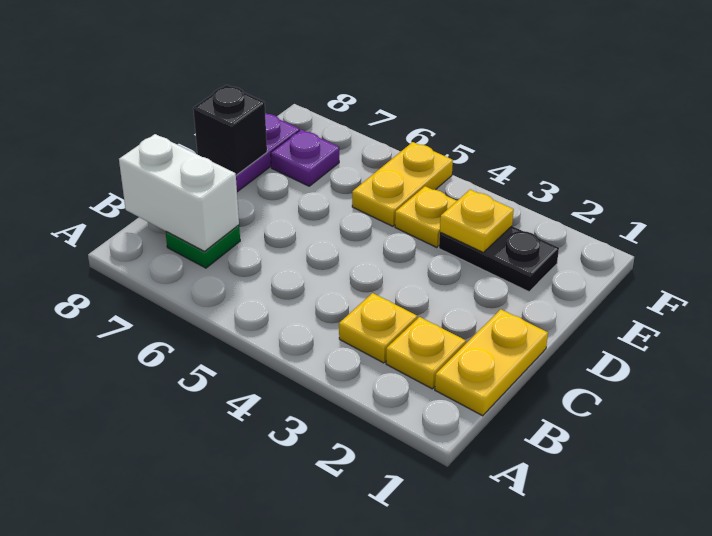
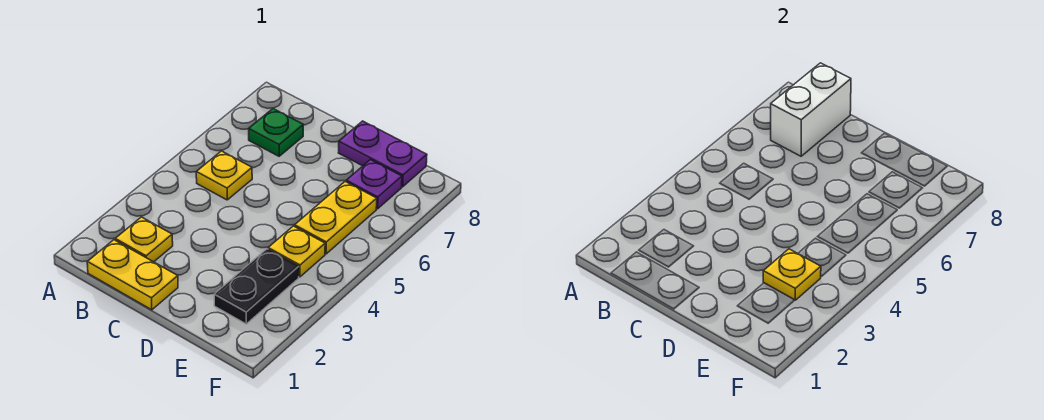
yellow 1x1 plate [339,293,417,363] -> yellow 1x1 plate moved to [196,151,252,200]
black 1x1 brick [193,85,267,175] -> none
yellow 1x2 plate [352,142,453,226] -> yellow 1x2 plate turned to [295,182,377,254]

